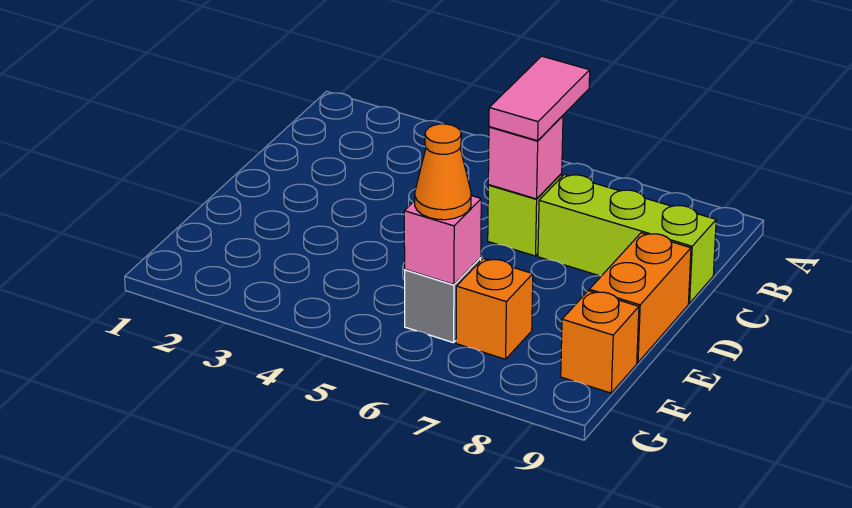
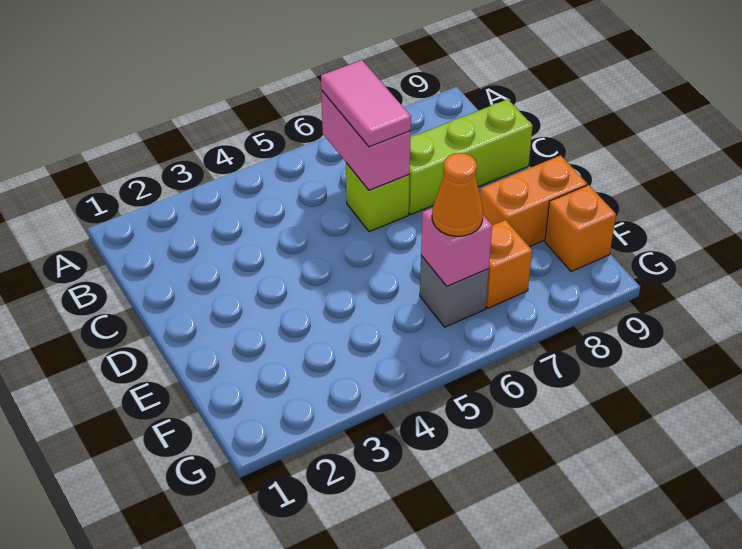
pink 1x1 brick [488,116,563,199] -> pink 1x2 brick [321,90,411,190]
orange 1x2 brick [589,233,691,363] -> orange 1x2 brick turned to [480,155,587,247]

